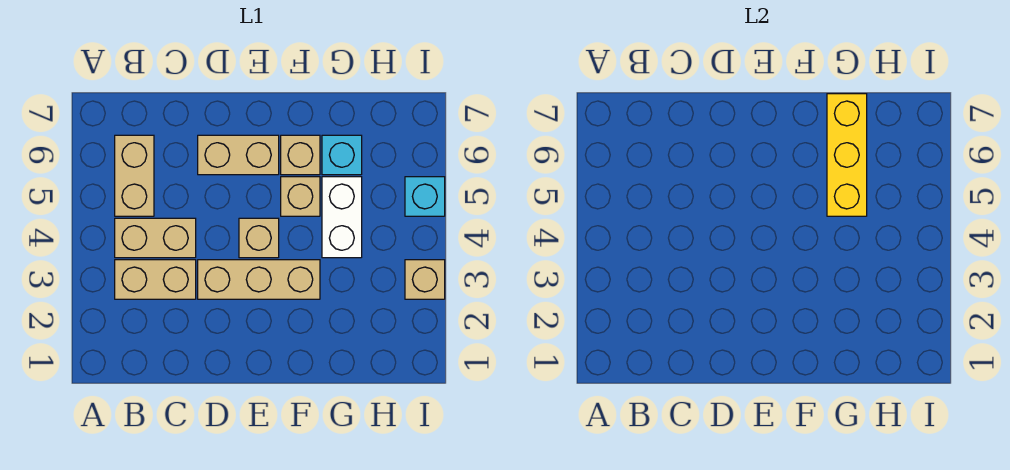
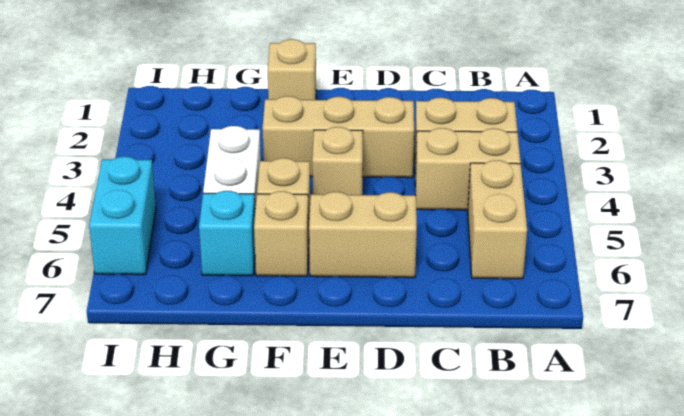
yellow 1x3 brick [827,94,867,216] -> none
tan 1x1 brick [405,260,445,299] -> tan 1x1 brick moved to [268,39,316,100]
cyan 1x1 brick [405,177,445,216] -> cyan 1x2 brick [89,156,156,275]

